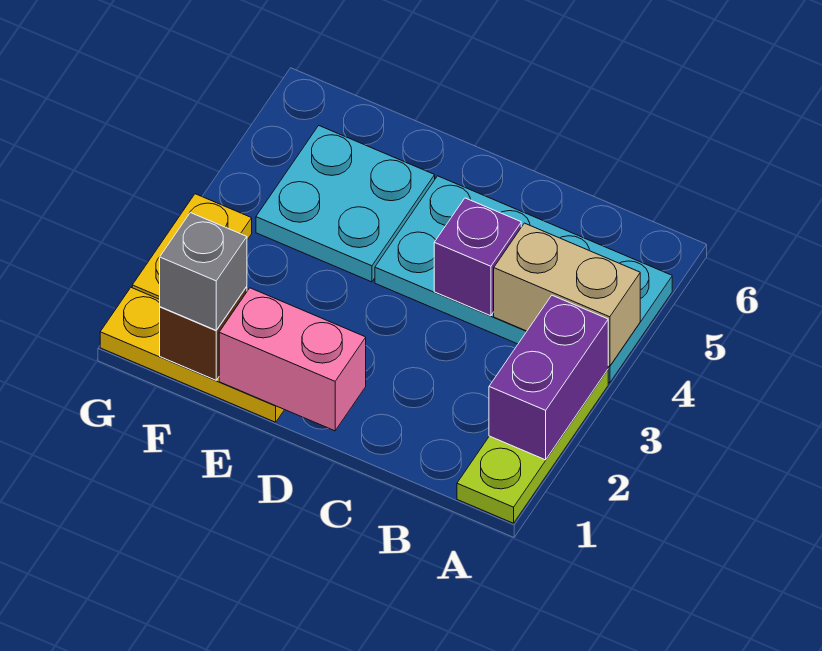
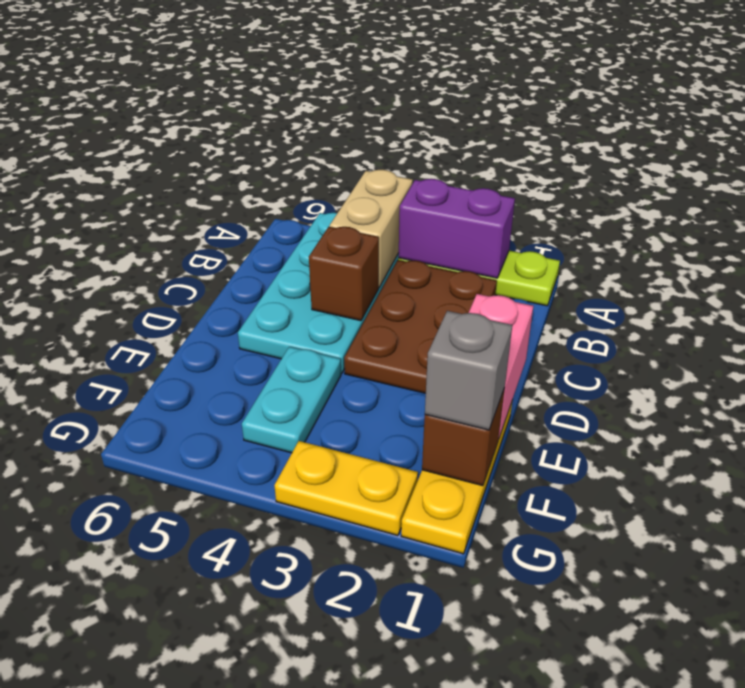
none -> brown 2x3 plate [344,260,497,393]
purple 1x1 brick [434,198,521,316] -> brown 1x1 brick [309,227,379,321]
cyan 2x2 plate [256,126,435,282] -> cyan 1x2 plate [242,347,341,453]

